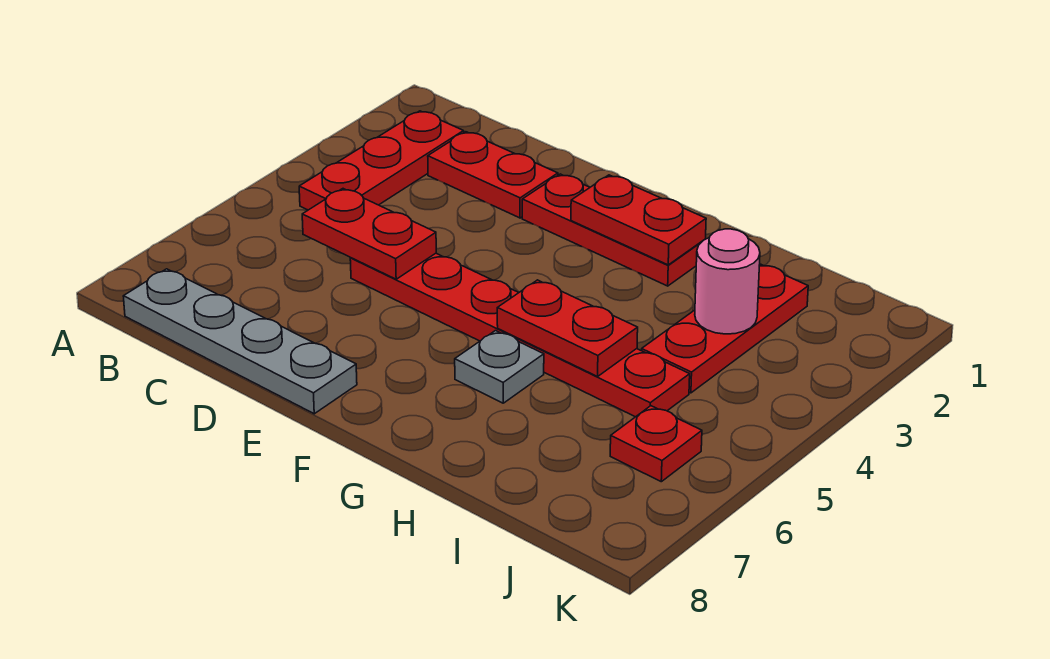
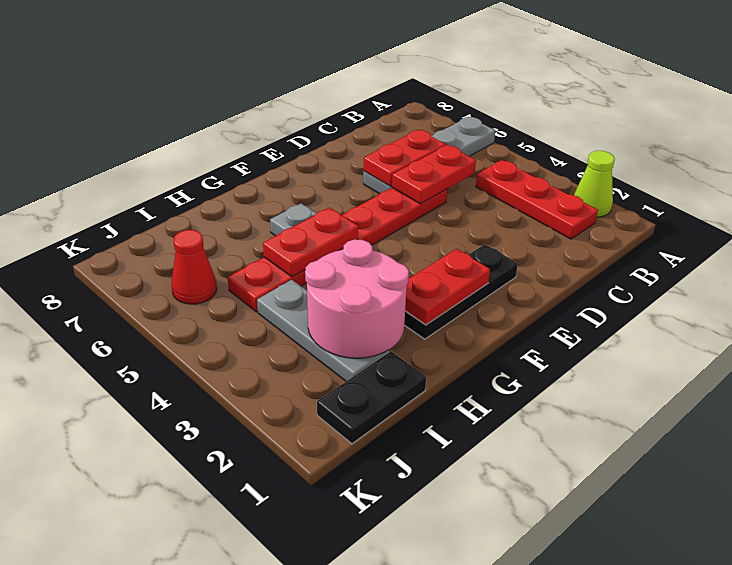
none -> lime 1x1 cone [574,151,615,217]
grey 1x4 plate [123,269,357,414] -> grey 1x4 plate moved to [363,117,495,194]
red 1x2 plate [428,132,558,218] -> red 1x2 plate moved to [363,130,446,186]
red 1x3 plate [522,174,701,286] -> black 1x3 plate [404,244,518,339]
none -> black 1x2 plate [317,352,426,444]
red 1x3 plate [642,264,808,393] -> grey 1x3 plate [257,280,389,381]
pink 1x1 round brick [695,229,760,334] -> pink 2x2 round brick [305,239,409,358]
red 1x1 plate [610,406,702,482] -> red 1x1 cone [171,230,217,304]

